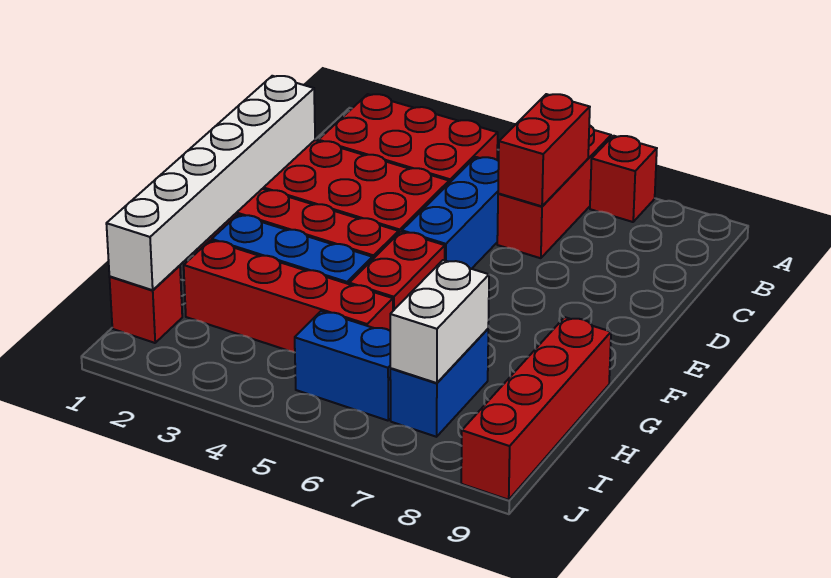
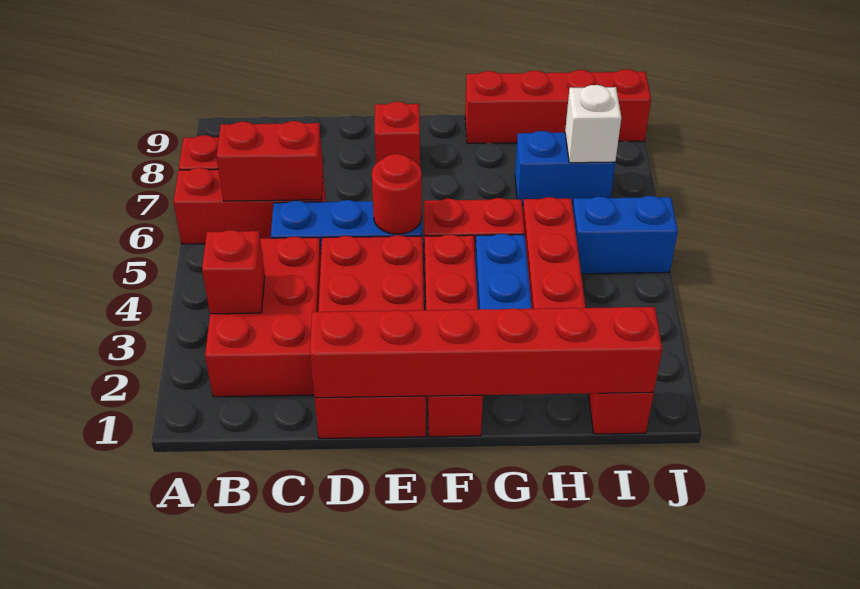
none -> red 1x1 brick [202,230,265,314]
white 1x6 brick [106,76,315,290] -> red 1x6 brick [310,307,662,398]
none -> red 1x1 round brick [372,154,422,234]
none -> red 1x1 brick [375,102,420,166]
white 1x2 brick [390,260,489,383] -> white 1x1 brick [565,85,621,163]
blue 1x2 brick [295,311,391,421] -> blue 1x2 brick turned to [573,196,678,274]

